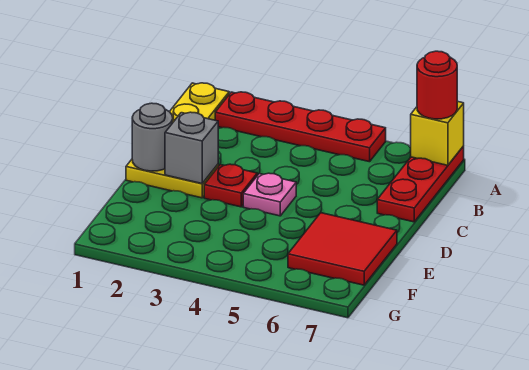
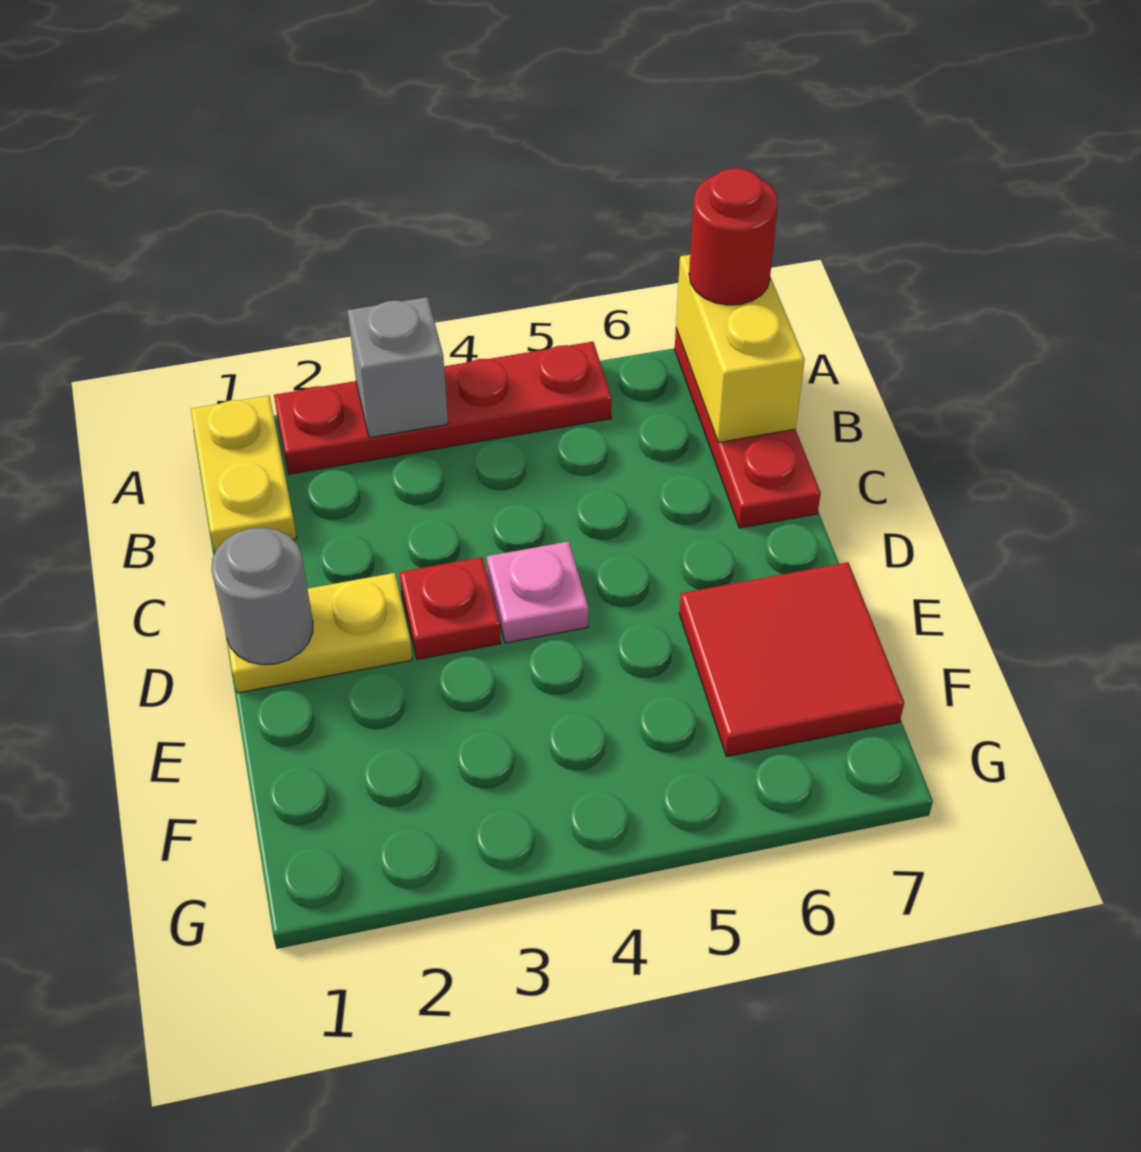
yellow 1x1 brick [411,101,464,165] -> yellow 1x2 brick [676,255,805,442]
grey 1x1 brick [165,112,218,183] -> grey 1x1 brick moved to [347,297,448,438]

